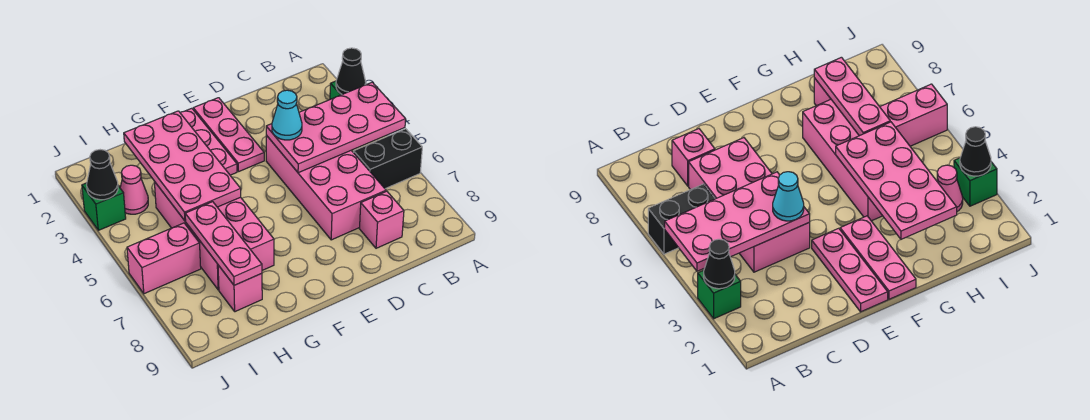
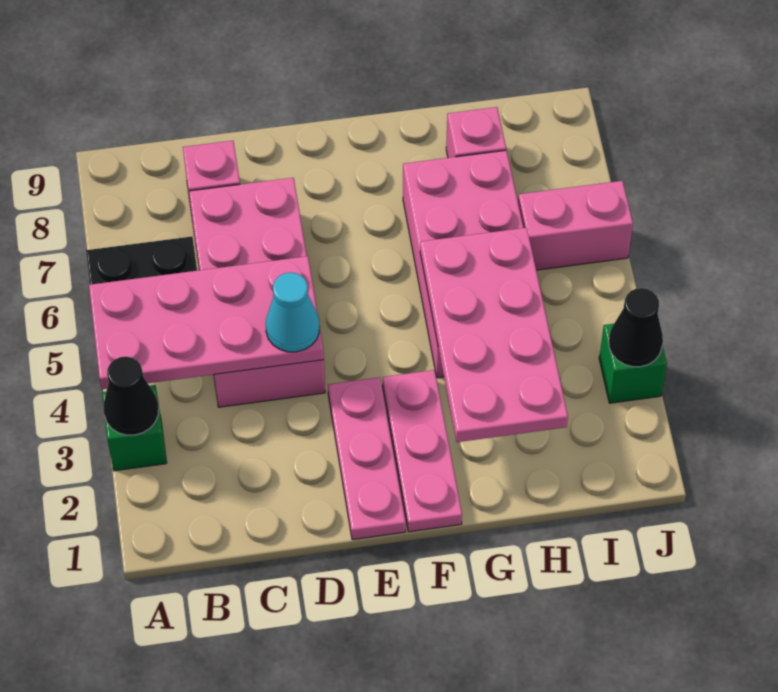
pink 1x3 plate [185,202,262,285] -> none
pink 1x1 cone [120,165,148,214] -> none

